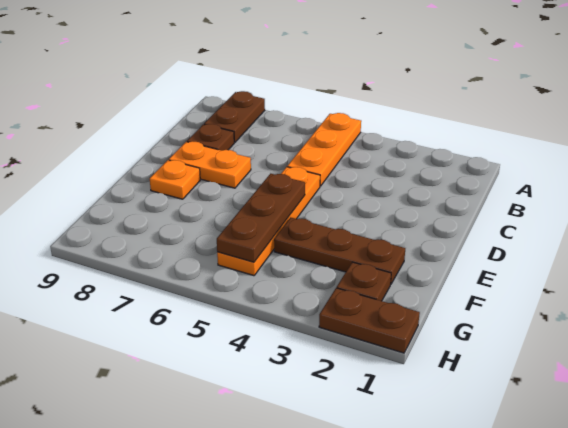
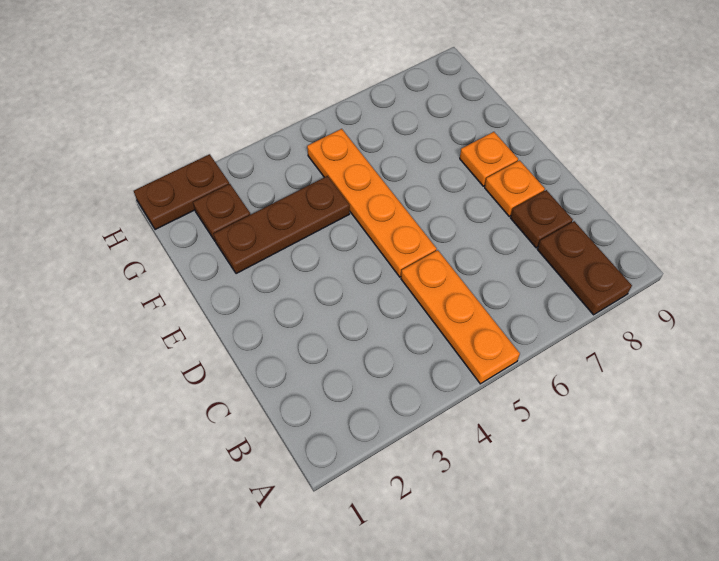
orange 1x2 plate [169,141,251,188] -> orange 1x1 plate [485,160,545,216]
brown 1x3 plate [217,173,305,262] -> none

